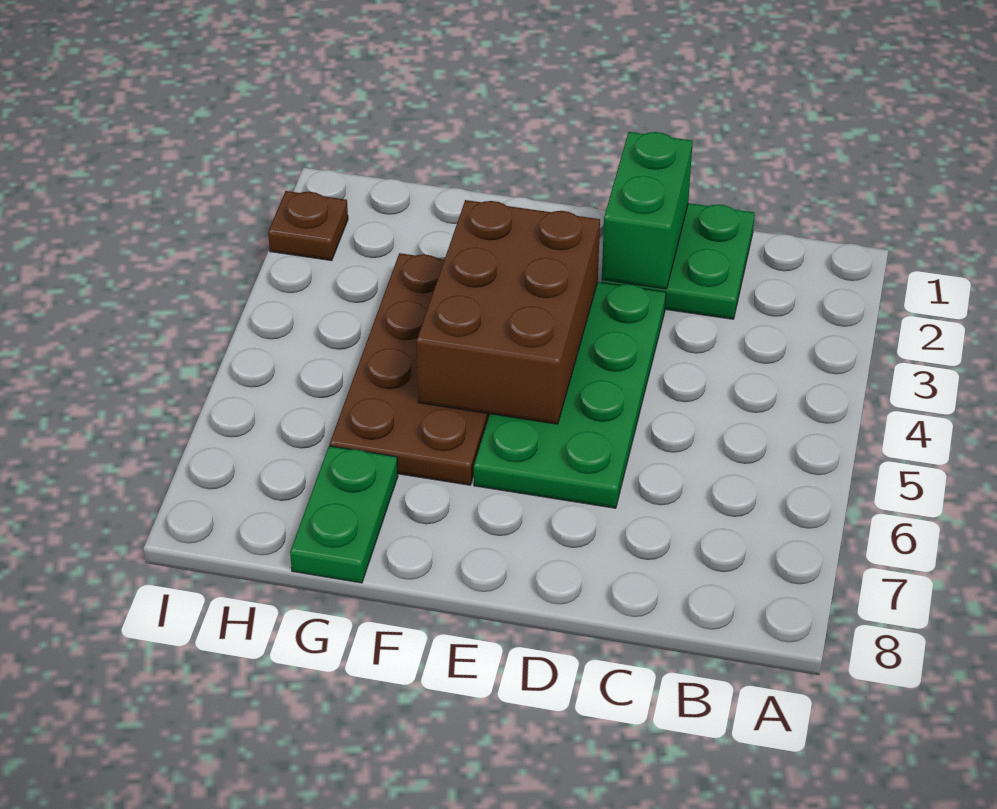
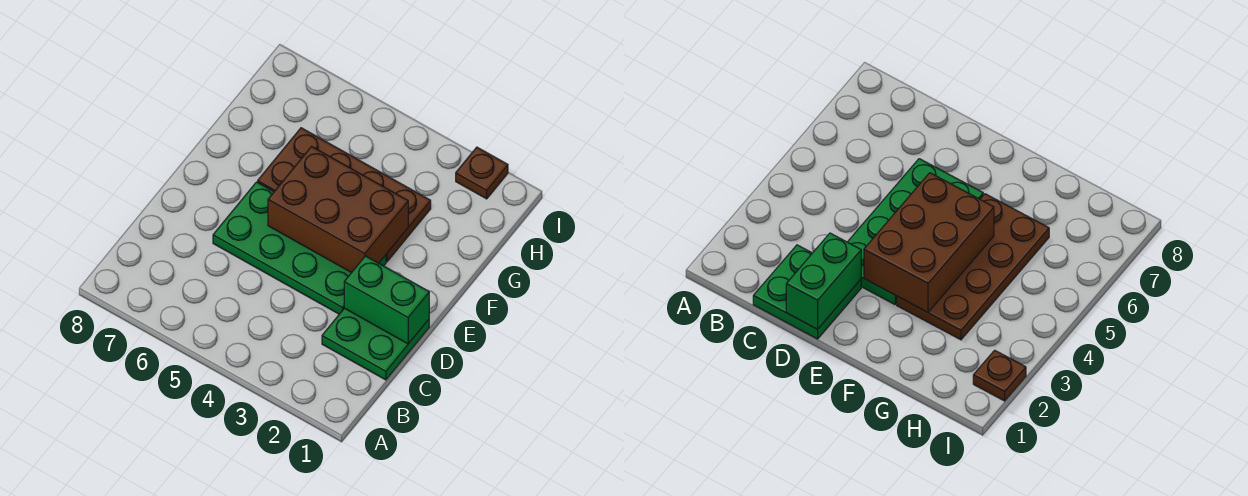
green 1x2 plate [290,446,398,583] -> none

